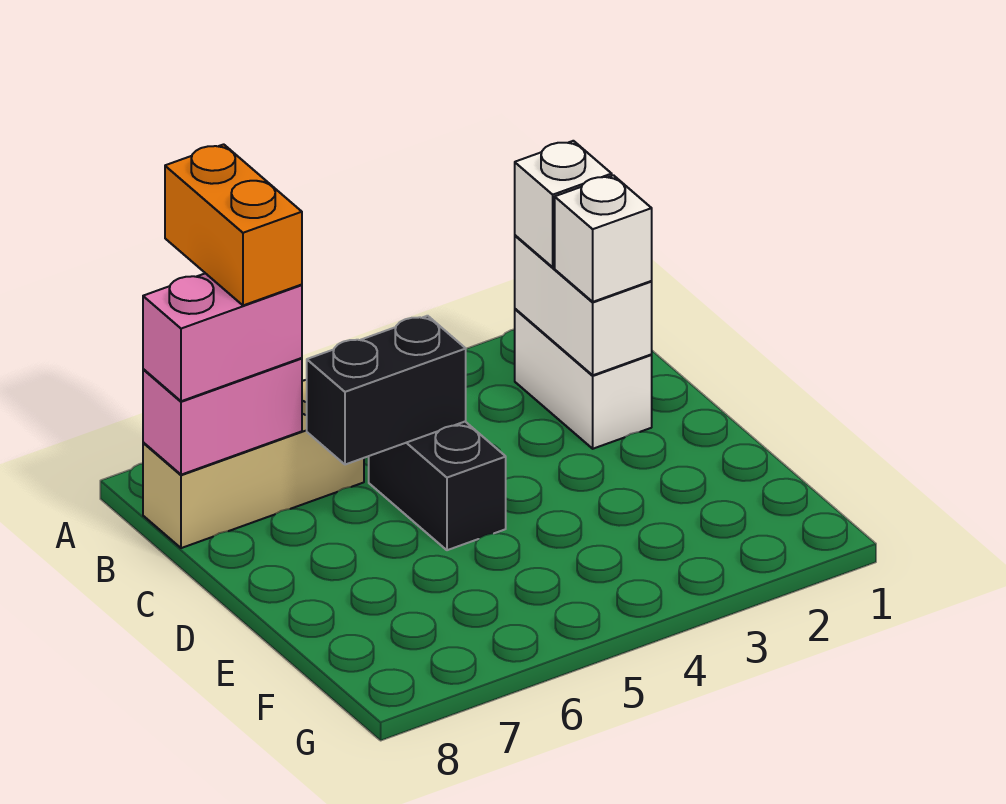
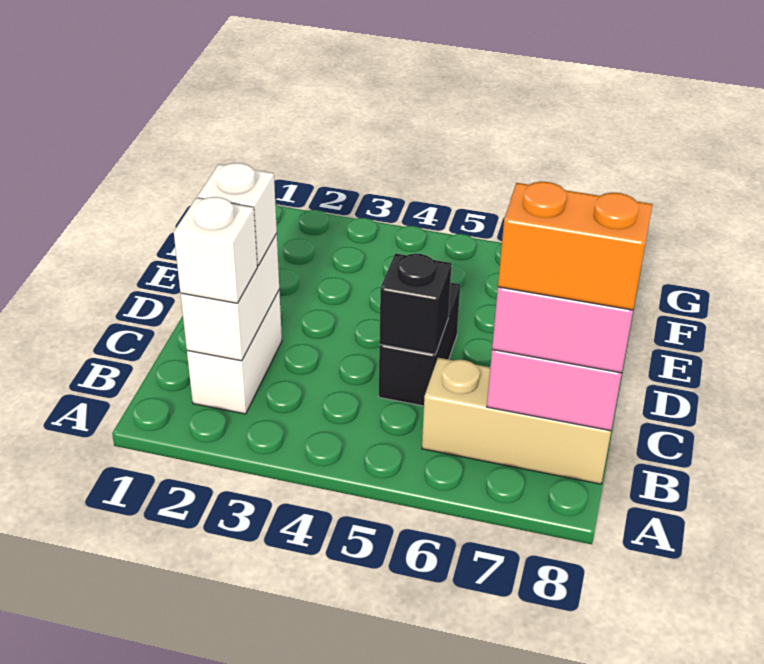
orange 1x2 brick [165,144,302,305] -> orange 1x2 brick turned to [498,182,653,310]
black 1x2 brick [307,316,466,465] -> black 1x1 brick [379,253,452,355]

